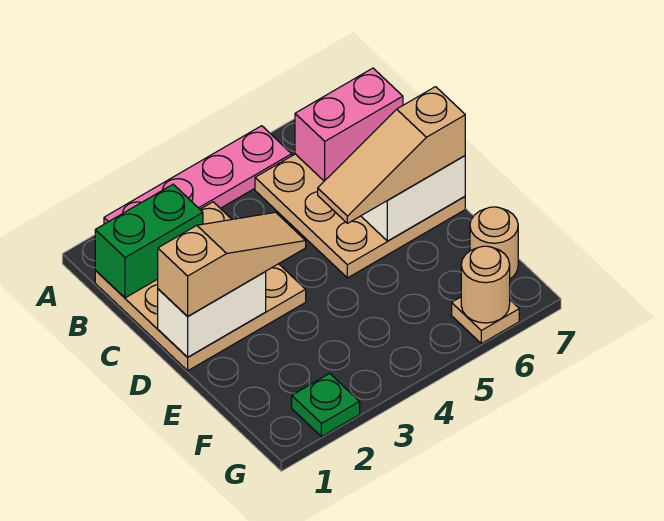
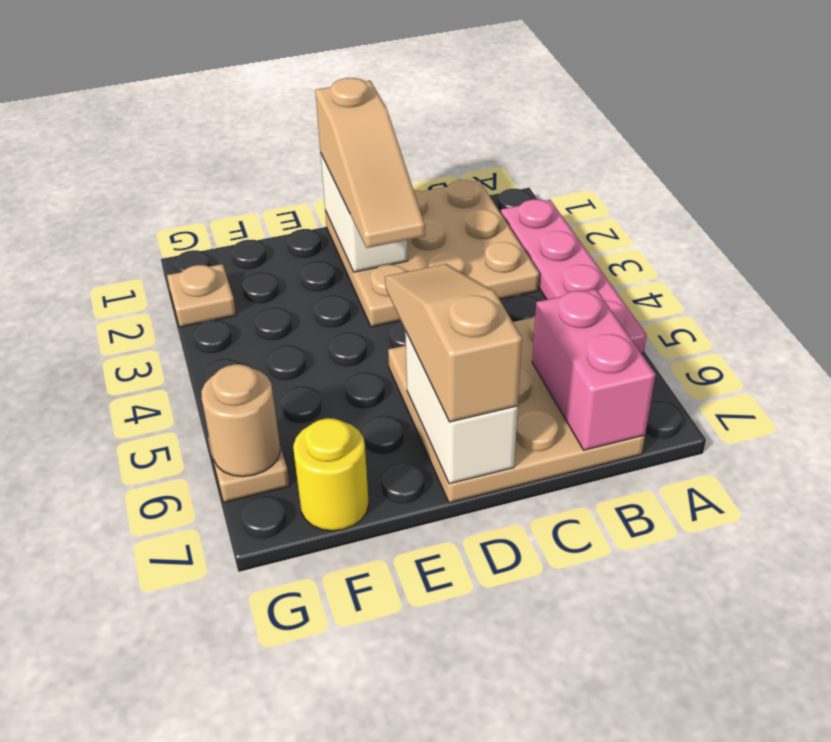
green 1x2 brick [95,184,203,298] -> none
tan 1x1 round brick [470,207,518,279] -> yellow 1x1 round brick [293,418,369,531]
green 1x1 plate [292,373,360,437] -> tan 1x1 plate [167,264,236,327]

